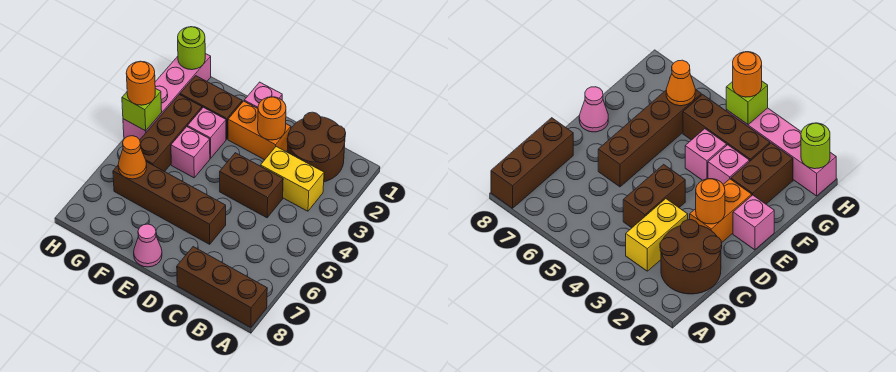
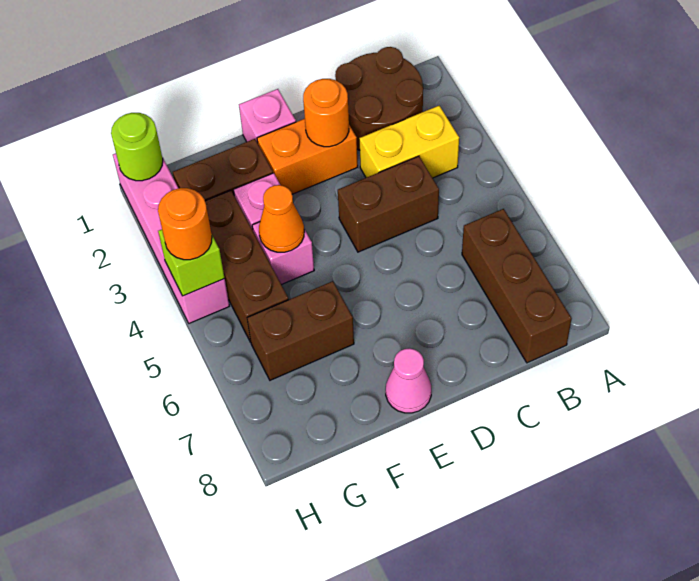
brown 1x3 brick [177,247,267,327] -> brown 1x3 brick turned to [462,209,572,363]
brown 1x4 brick [113,162,226,244] -> brown 1x2 brick [247,281,354,380]
orange 1x1 cone [118,136,147,179] -> orange 1x1 cone moved to [259,185,304,252]

